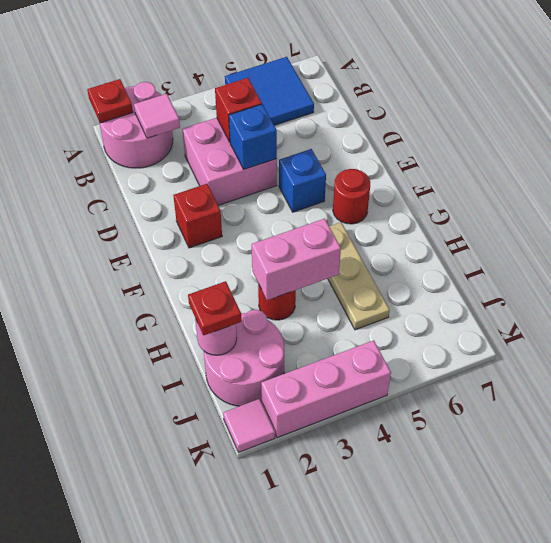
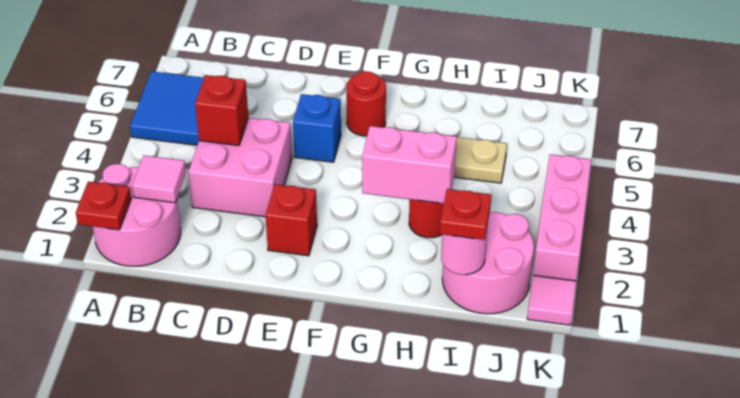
blue 1x1 brick [229,104,277,169] -> none
pink 1x2 brick [252,219,341,300] -> pink 1x2 brick turned to [362,126,457,204]

